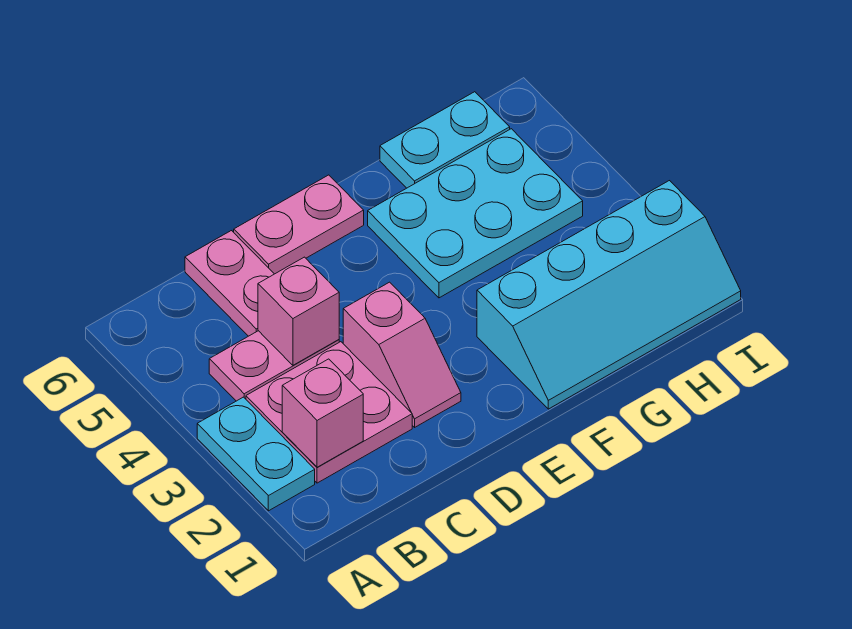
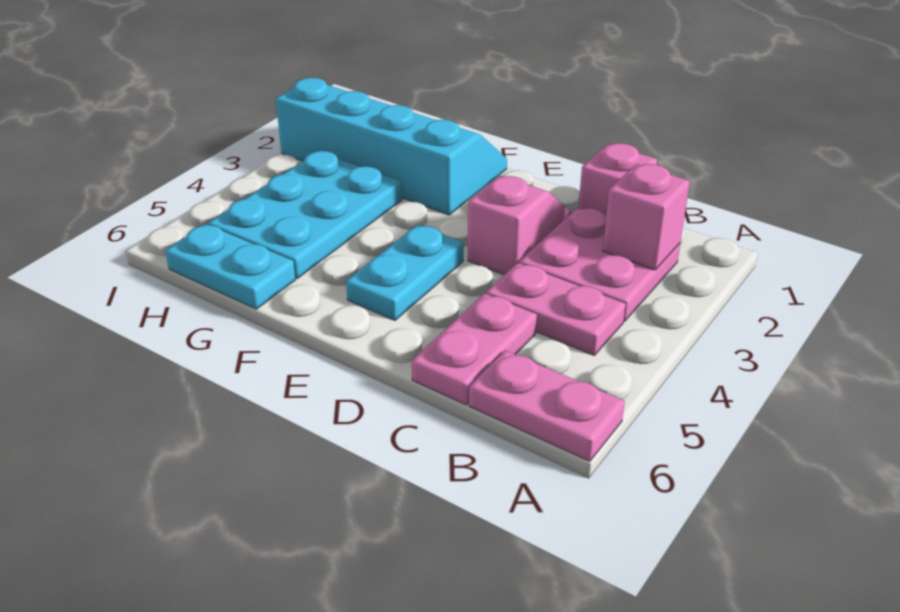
cyan 1x2 plate [197,397,315,511] -> cyan 1x2 plate moved to [346,225,464,320]
pink 1x1 brick [258,257,339,365] -> pink 1x1 brick moved to [579,143,657,215]
pink 1x2 plate [234,175,364,274] -> pink 1x2 plate moved to [469,350,625,461]
cyan 2x3 plate [368,129,583,298] -> cyan 2x3 plate turned to [208,151,403,278]

